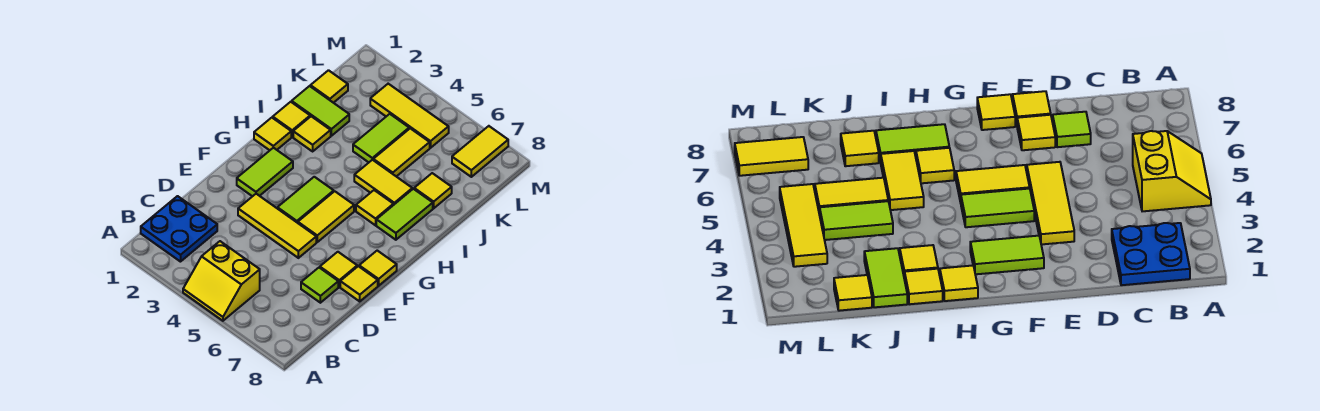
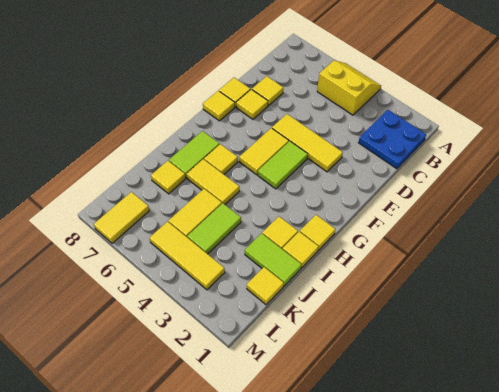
lime 1x1 tile [301,268,338,303] -> yellow 1x1 tile [252,76,283,106]
lime 1x2 tile [237,148,293,196] -> none

